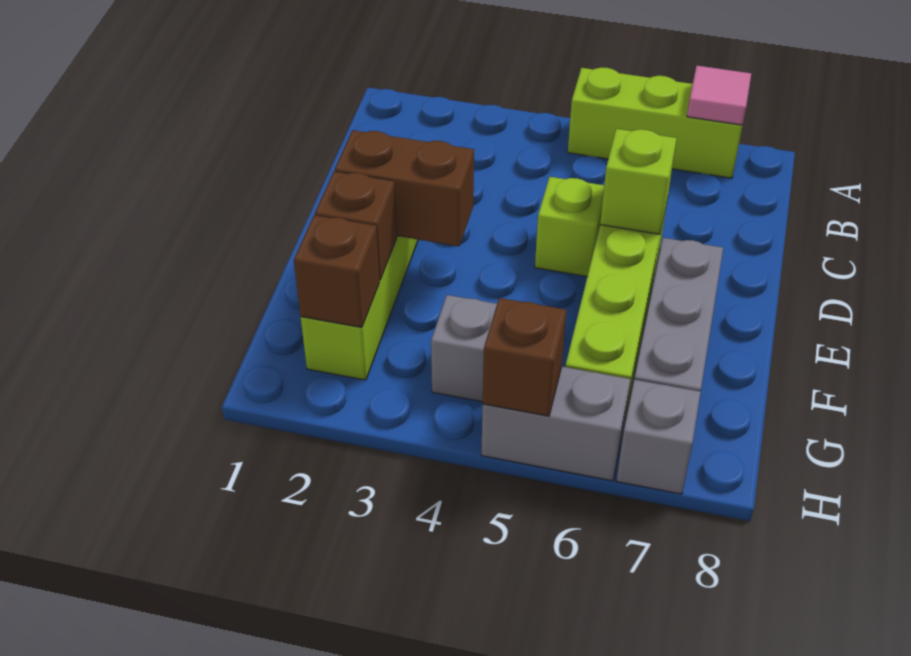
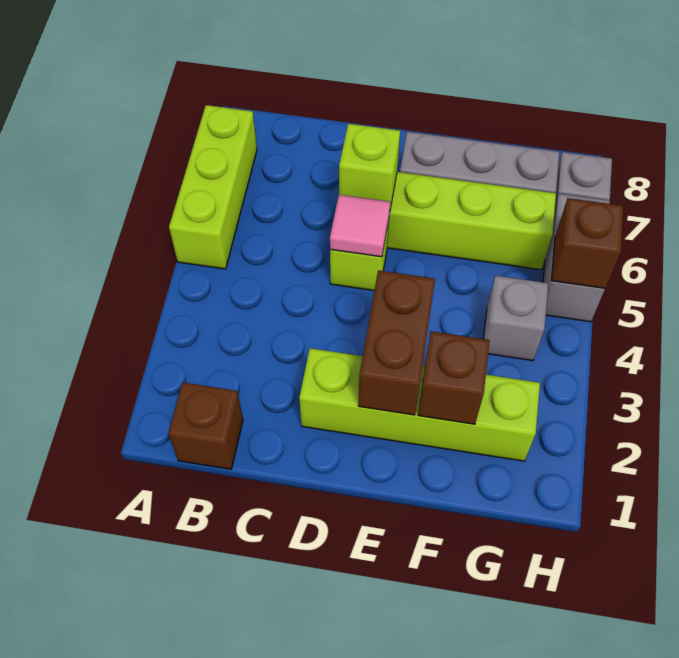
pink 1x1 tile [687,66,751,125] -> pink 1x1 tile moved to [330,195,390,257]
brown 1x1 brick [294,215,380,327] -> brown 1x1 brick moved to [168,382,243,469]

